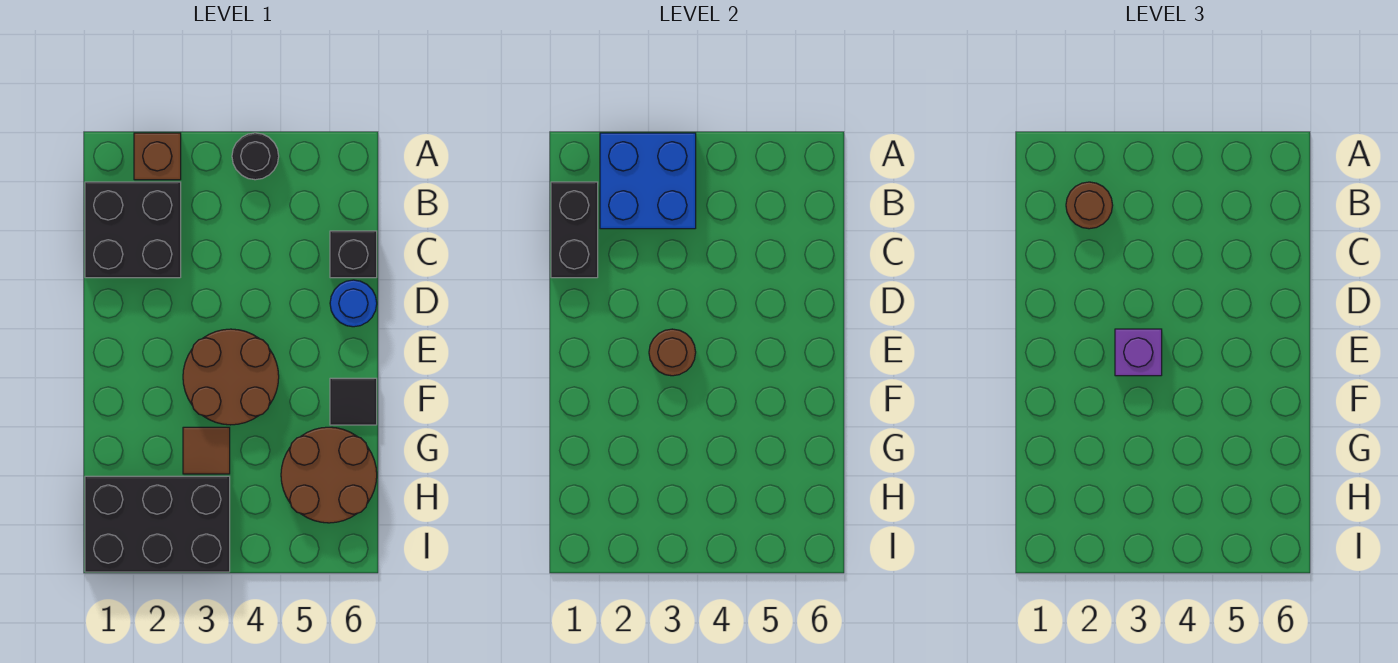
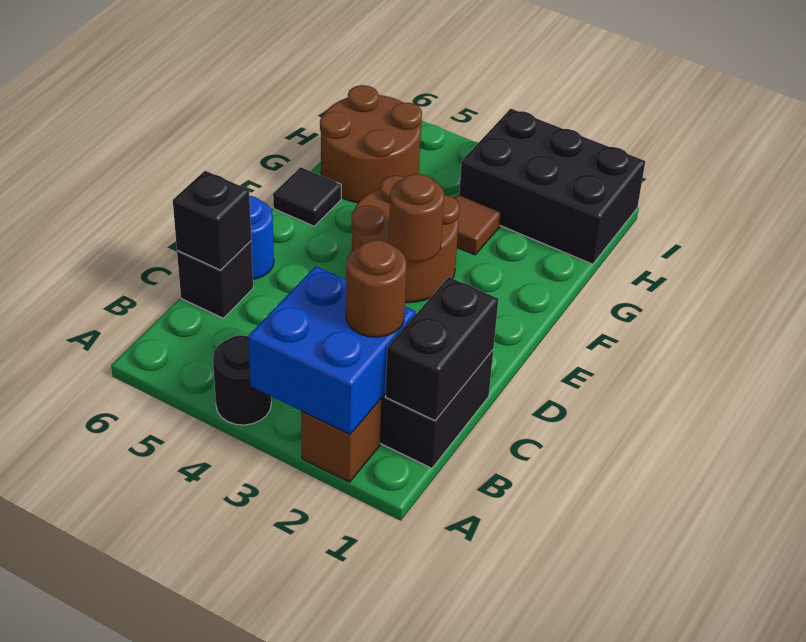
none -> black 1x1 brick [173,171,251,270]
purple 1x1 brick [1115,329,1162,376] -> none

